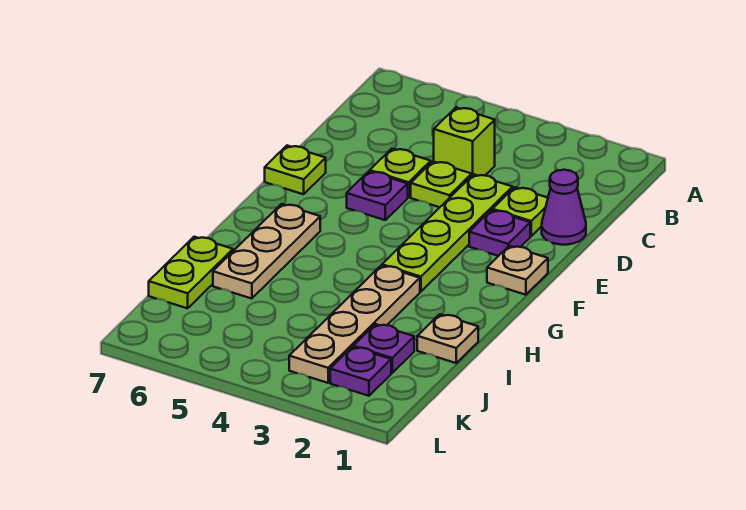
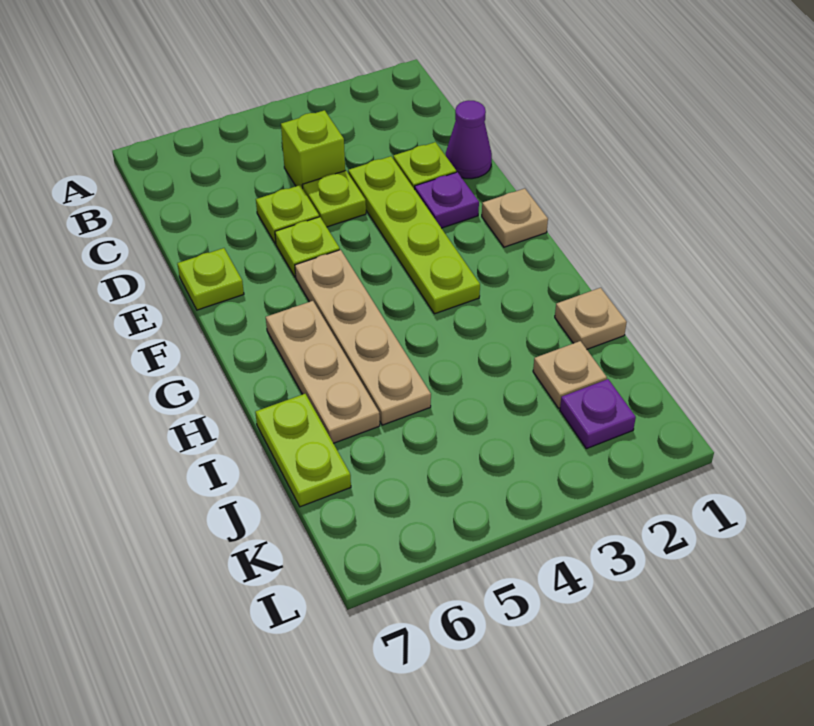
purple 1x1 plate [347,171,408,220] -> lime 1x1 plate [275,217,340,277]
tan 1x4 plate [289,266,420,383] -> tan 1x4 plate moved to [295,250,431,425]
purple 1x1 plate [353,324,414,373] -> tan 1x1 plate [533,341,607,408]

